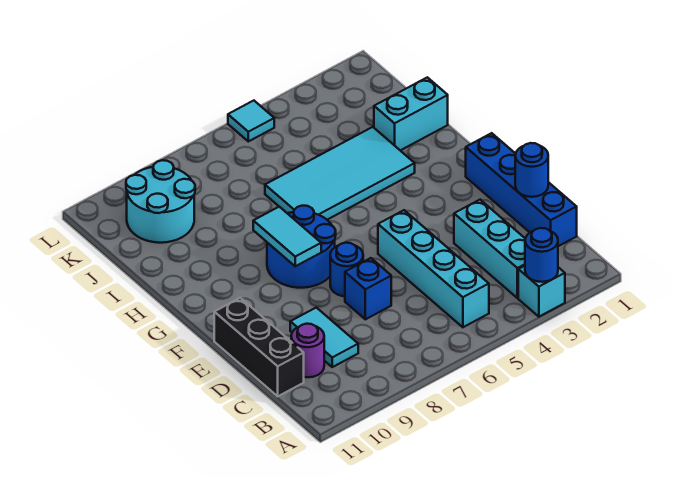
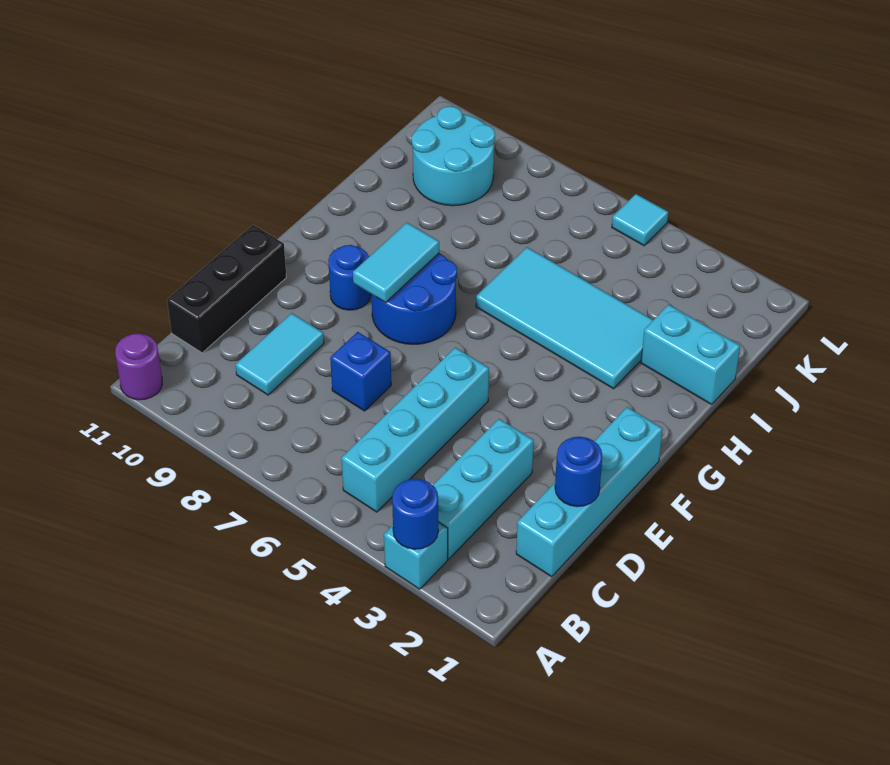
blue 1x4 brick [466,133,577,246] -> cyan 1x4 brick [516,407,663,577]
purple 1x1 round brick [291,324,324,377] -> purple 1x1 round brick moved to [115,334,162,400]
blue 1x1 round brick [330,243,363,296] -> blue 1x1 round brick moved to [328,245,371,310]

